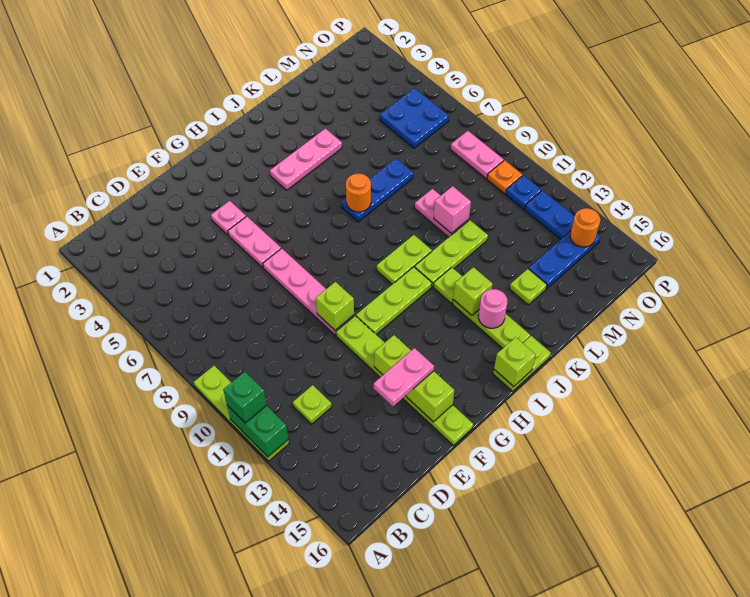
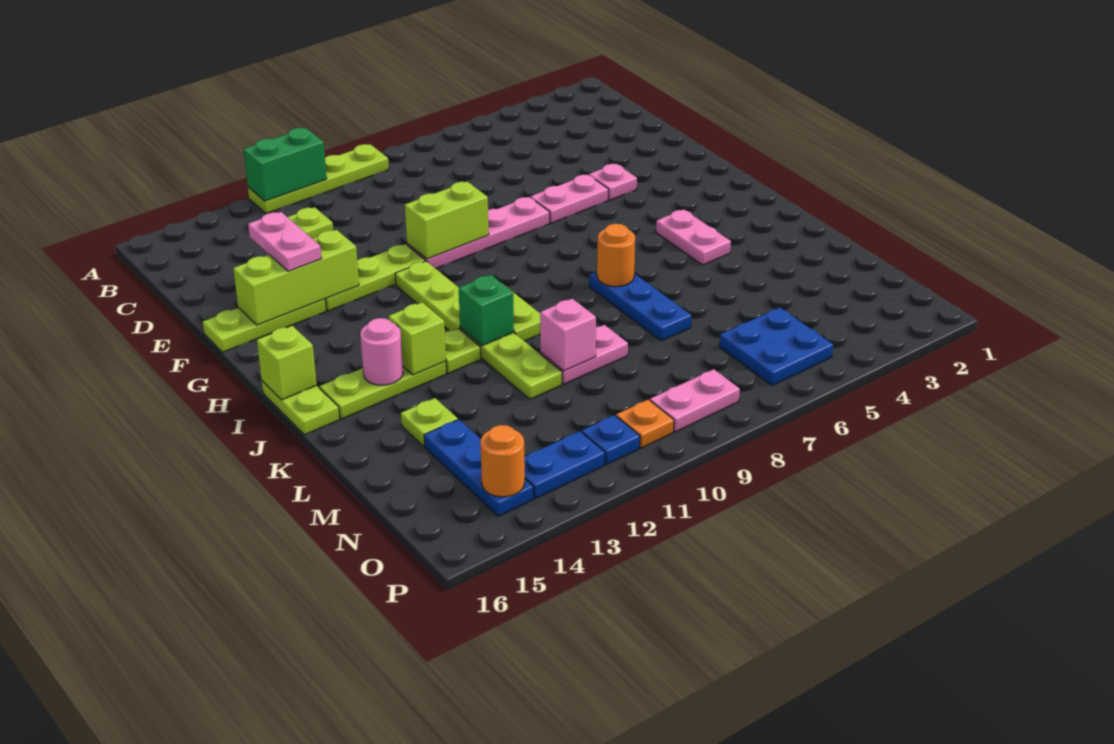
green 1x1 brick [223,372,266,423] -> green 1x1 brick moved to [459,275,514,346]
lime 1x1 brick [316,282,354,330] -> lime 1x2 brick [405,182,489,259]
pink 1x3 plate [270,129,342,190] -> pink 1x2 plate [656,209,731,265]

